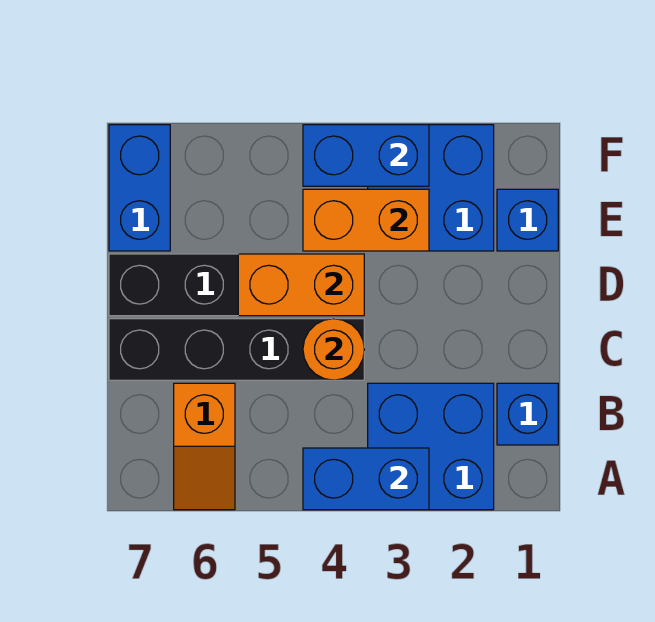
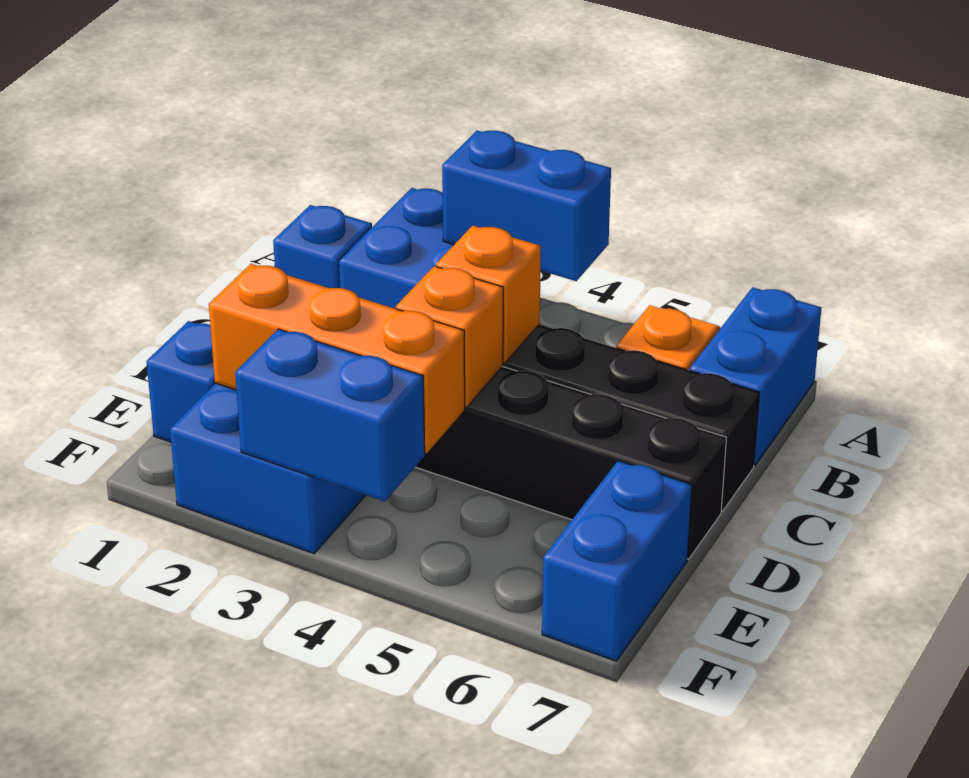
none -> blue 1x2 brick [690,287,821,466]
orange 1x1 round brick [303,319,364,380] -> orange 1x1 brick [436,226,541,364]
orange 1x2 brick [238,254,364,316] -> orange 1x1 brick [396,266,503,408]
orange 1x2 brick [303,189,429,251] -> orange 1x3 brick [209,264,465,453]

